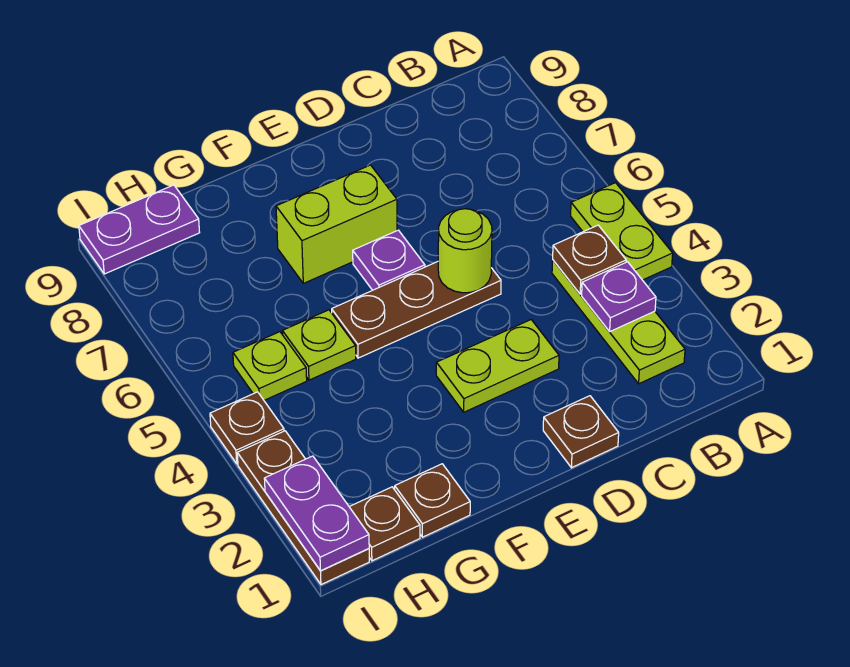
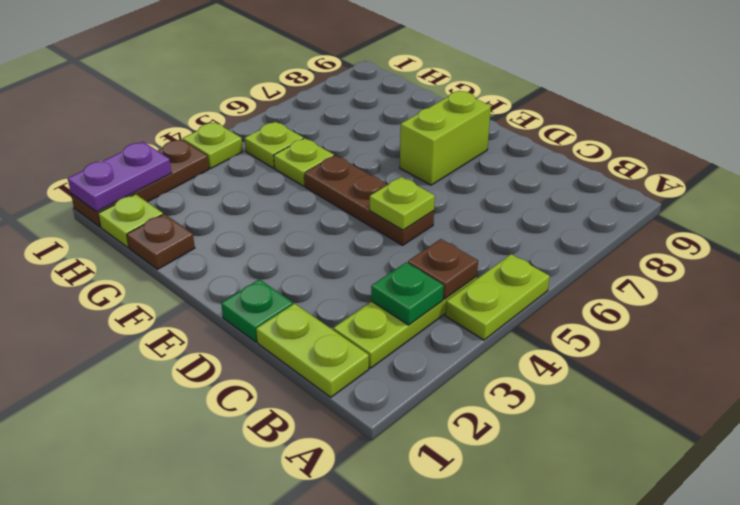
purple 1x1 plate [582,262,656,332] -> green 1x1 plate [371,262,444,325]
brown 1x1 plate [543,396,619,468] -> green 1x1 plate [221,279,293,342]
lime 1x2 plate [436,320,559,412] -> lime 1x2 plate moved to [256,304,369,397]
lime 1x1 round brick [438,209,492,293] -> lime 1x1 plate [370,177,435,230]
purple 1x1 plate [353,230,425,290] -> none
lime 1x2 brick [276,165,397,283] -> lime 1x2 brick turned to [400,91,491,185]
brown 1x1 plate [349,487,420,561] -> lime 1x1 plate [98,194,163,247]
purple 1x2 plate [79,185,200,274] -> none
brown 1x1 plate [210,392,284,464] -> lime 1x1 plate [183,122,243,168]

